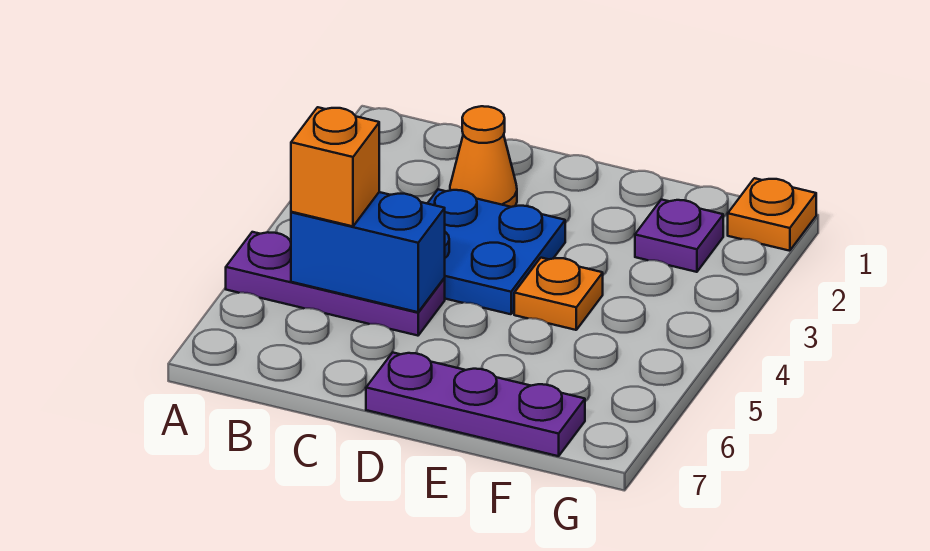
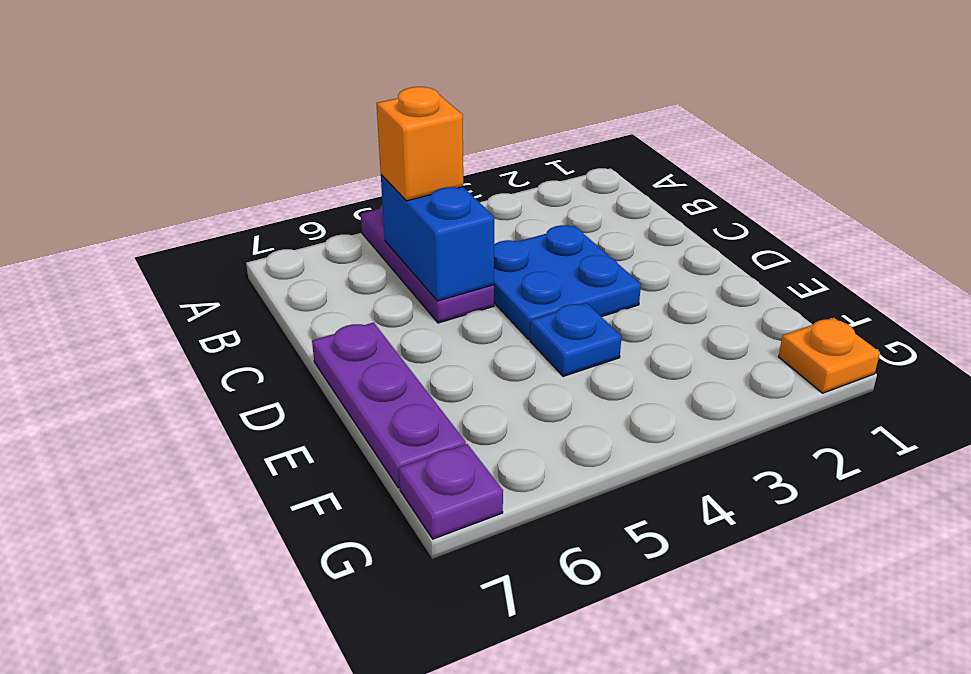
orange 1x1 cone [450,106,517,207] -> none
orange 1x1 plate [514,258,603,330] -> blue 1x1 plate [530,303,622,376]
purple 1x1 plate [635,199,723,272] -> purple 1x1 plate moved to [399,444,503,539]

